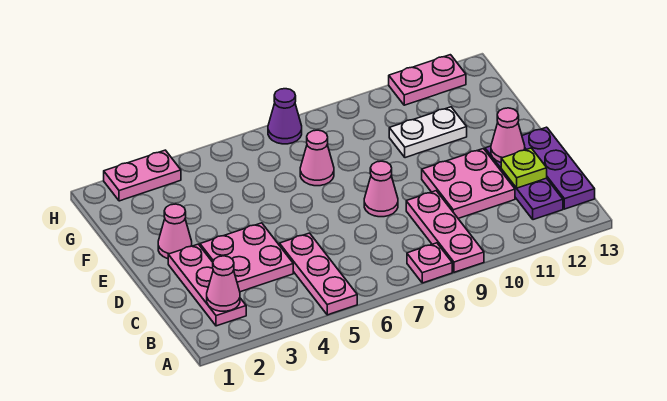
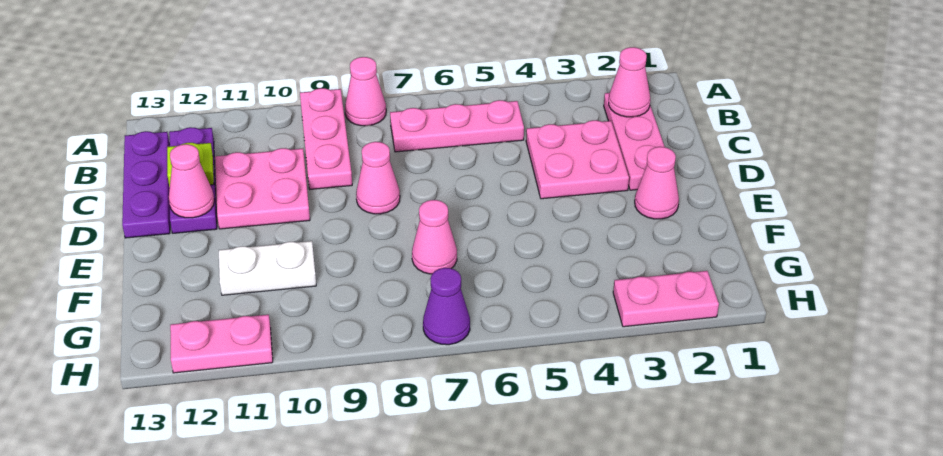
pink 1x3 plate [280,233,357,315] -> pink 1x3 plate turned to [390,100,524,152]
pink 1x1 plate [407,243,452,283] -> pink 1x1 cone [345,57,386,126]

